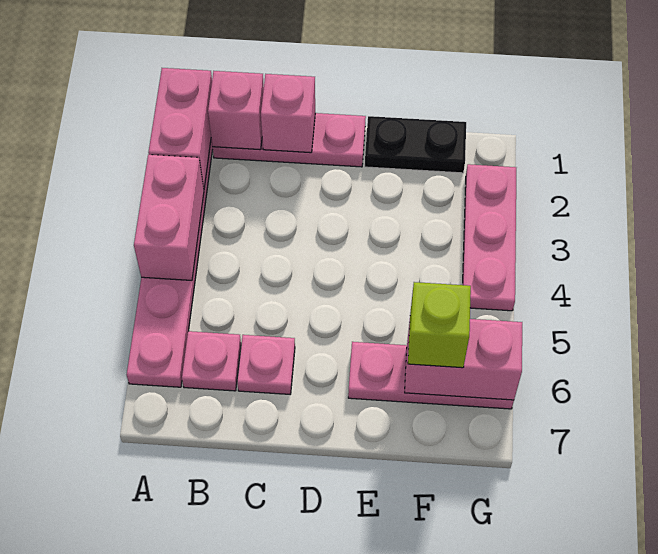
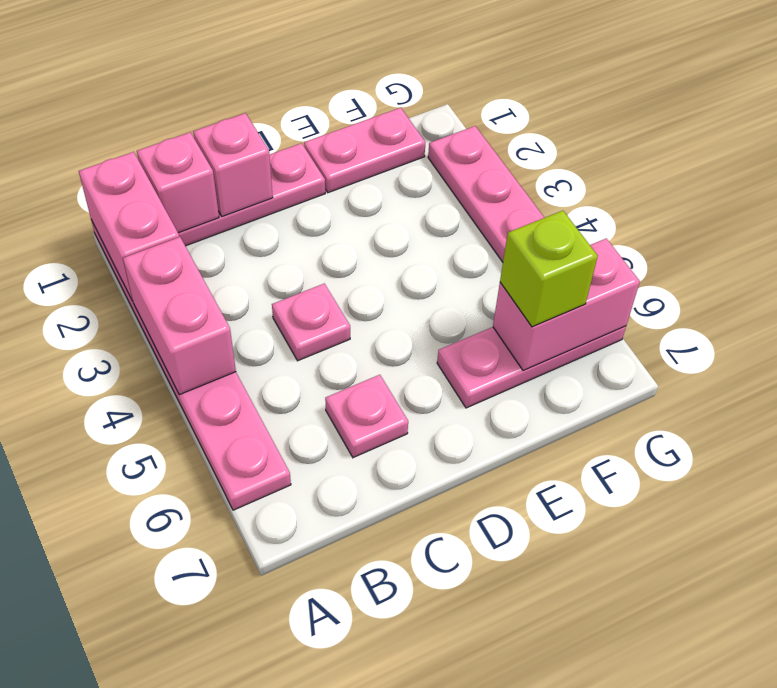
pink 1x1 plate [182,331,241,391] -> pink 1x1 plate moved to [272,284,350,361]
black 1x2 plate [365,116,466,173] -> pink 1x2 plate [304,108,426,193]

